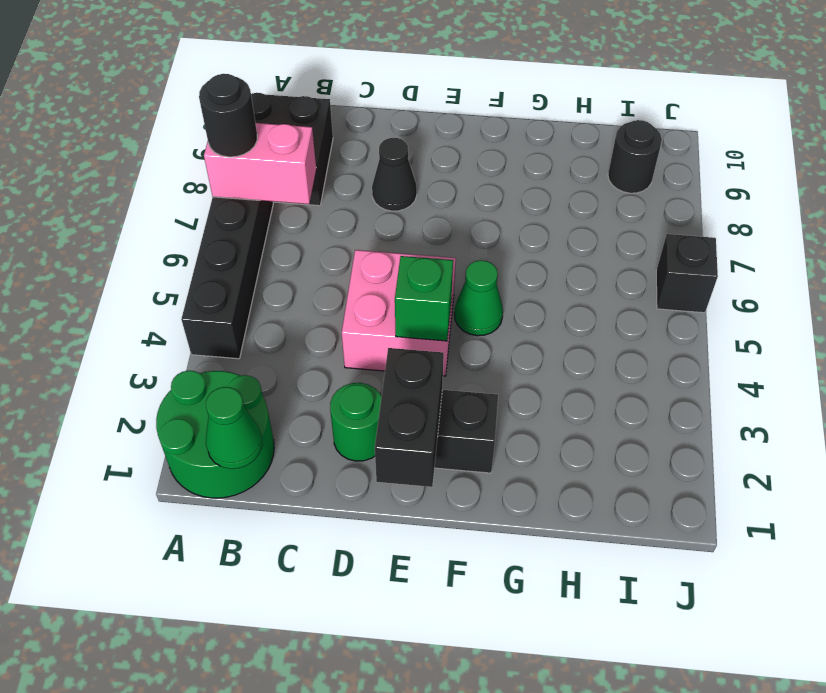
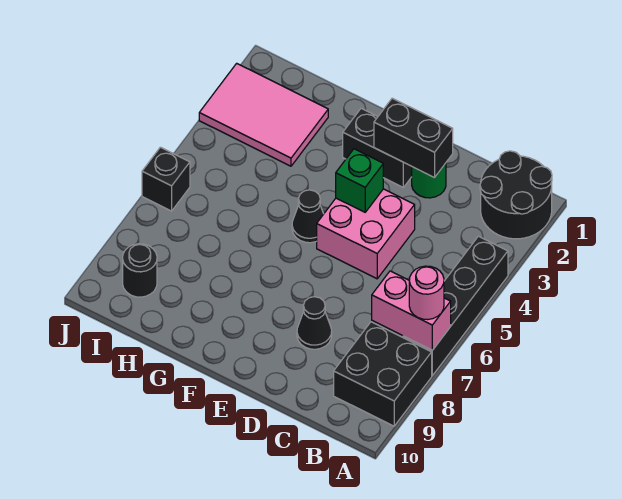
green 2x2 round brick [156,371,274,498] -> black 2x2 round brick [480,151,552,239]
black 1x1 round brick [199,74,257,157] -> pink 1x1 round brick [409,266,444,320]
green 1x1 cone [206,387,262,469] -> none
black 1x2 brick [375,348,444,487] -> black 1x2 brick turned to [374,98,453,178]
green 1x1 cone [454,260,503,336] -> black 1x1 cone [292,190,323,243]
none -> pink 2x3 tile [199,63,328,166]

